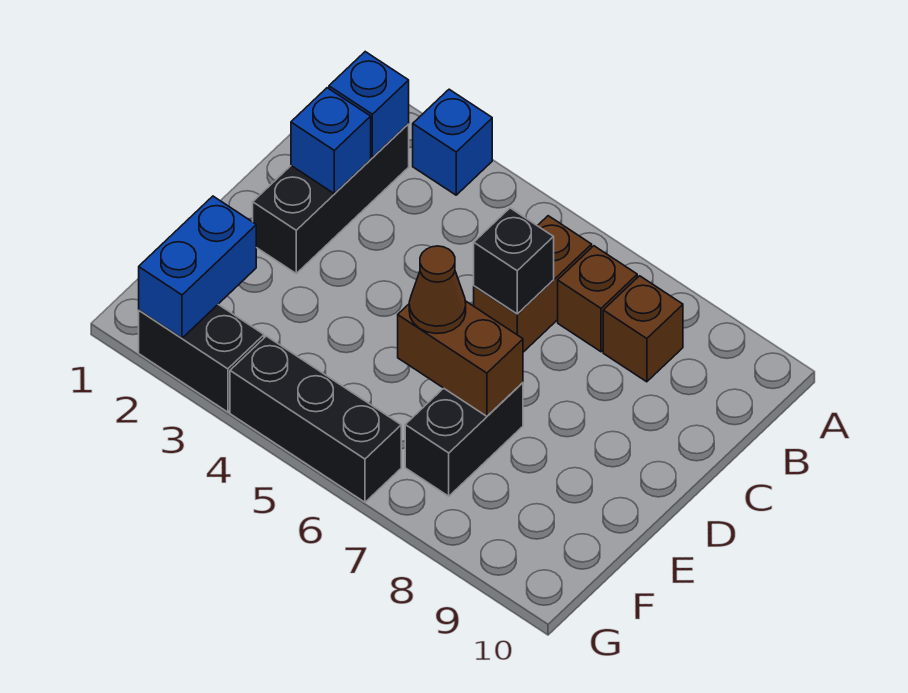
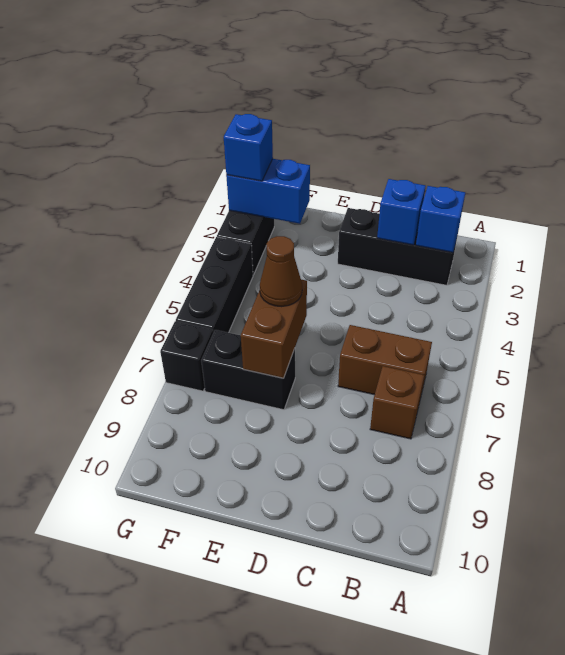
blue 1x1 brick [413,89,492,195] -> blue 1x1 brick moved to [224,114,273,181]
brown 1x1 brick [603,276,683,382] -> none
black 1x1 brick [474,208,554,314] -> black 1x1 brick moved to [160,321,213,391]

